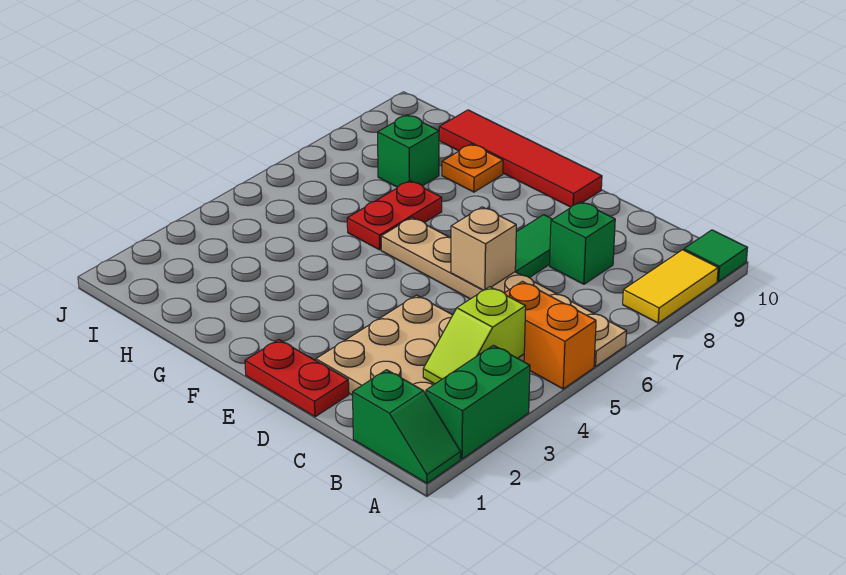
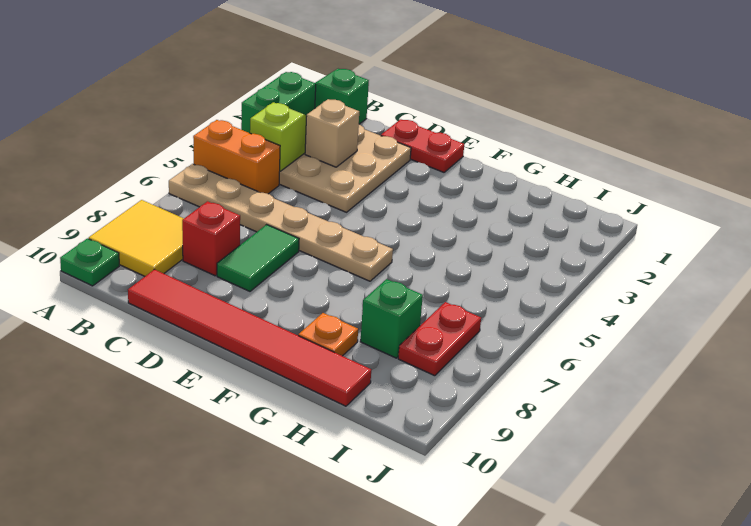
yellow 1x2 tile [623,250,718,323] -> yellow 2x2 tile [89,200,184,277]
green 1x1 tile [684,230,747,281] -> green 1x1 plate [60,238,119,286]
green 1x1 brick [550,202,615,284] -> red 1x1 brick [182,201,240,276]
tan 1x1 brick [451,207,516,290] -> tan 1x1 brick moved to [305,99,359,167]
red 1x4 tile [439,110,602,207] -> red 1x6 tile [128,269,371,406]
red 1x2 plate [347,181,442,250] -> red 1x2 plate moved to [398,302,481,376]

